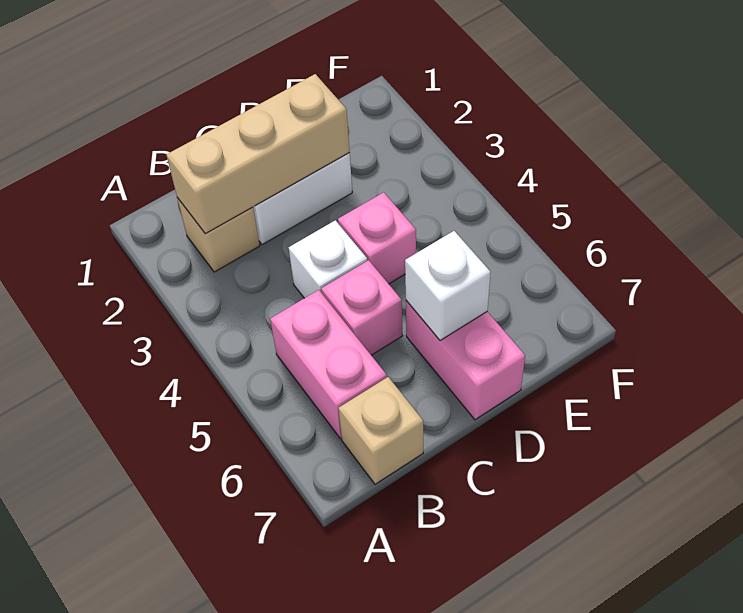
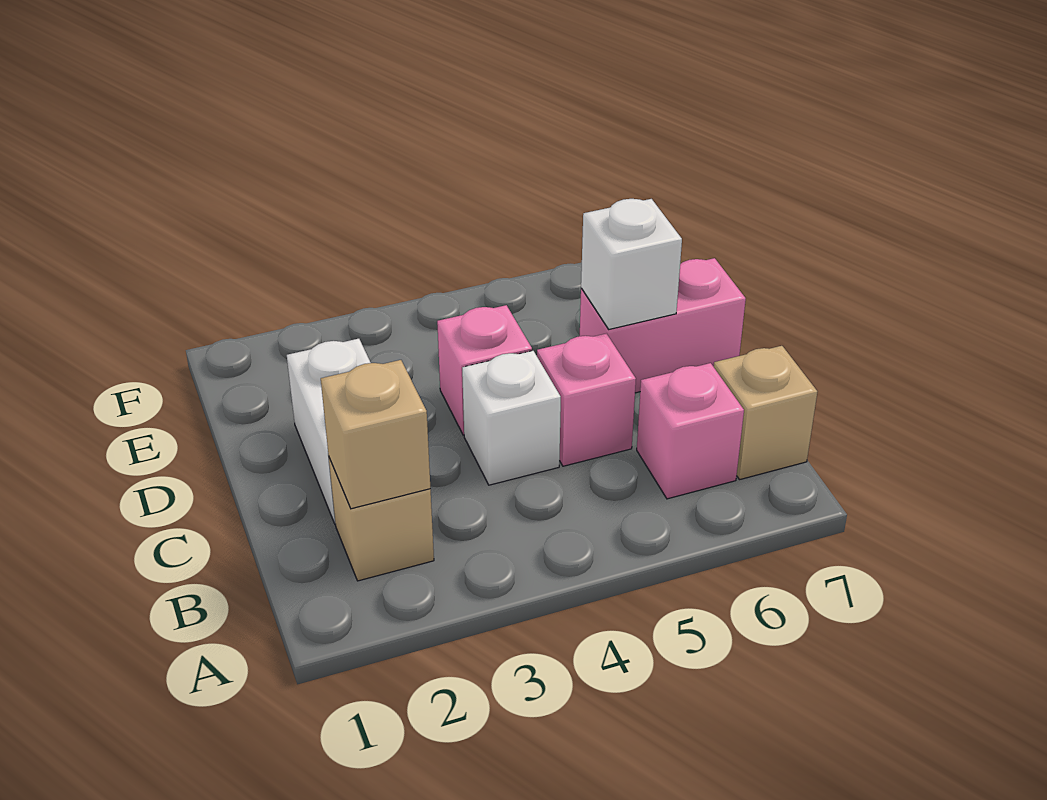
tan 1x3 brick [166,74,350,234] -> tan 1x1 brick [321,360,430,509]
pink 1x2 brick [270,290,387,439] -> pink 1x1 brick [637,363,744,499]

